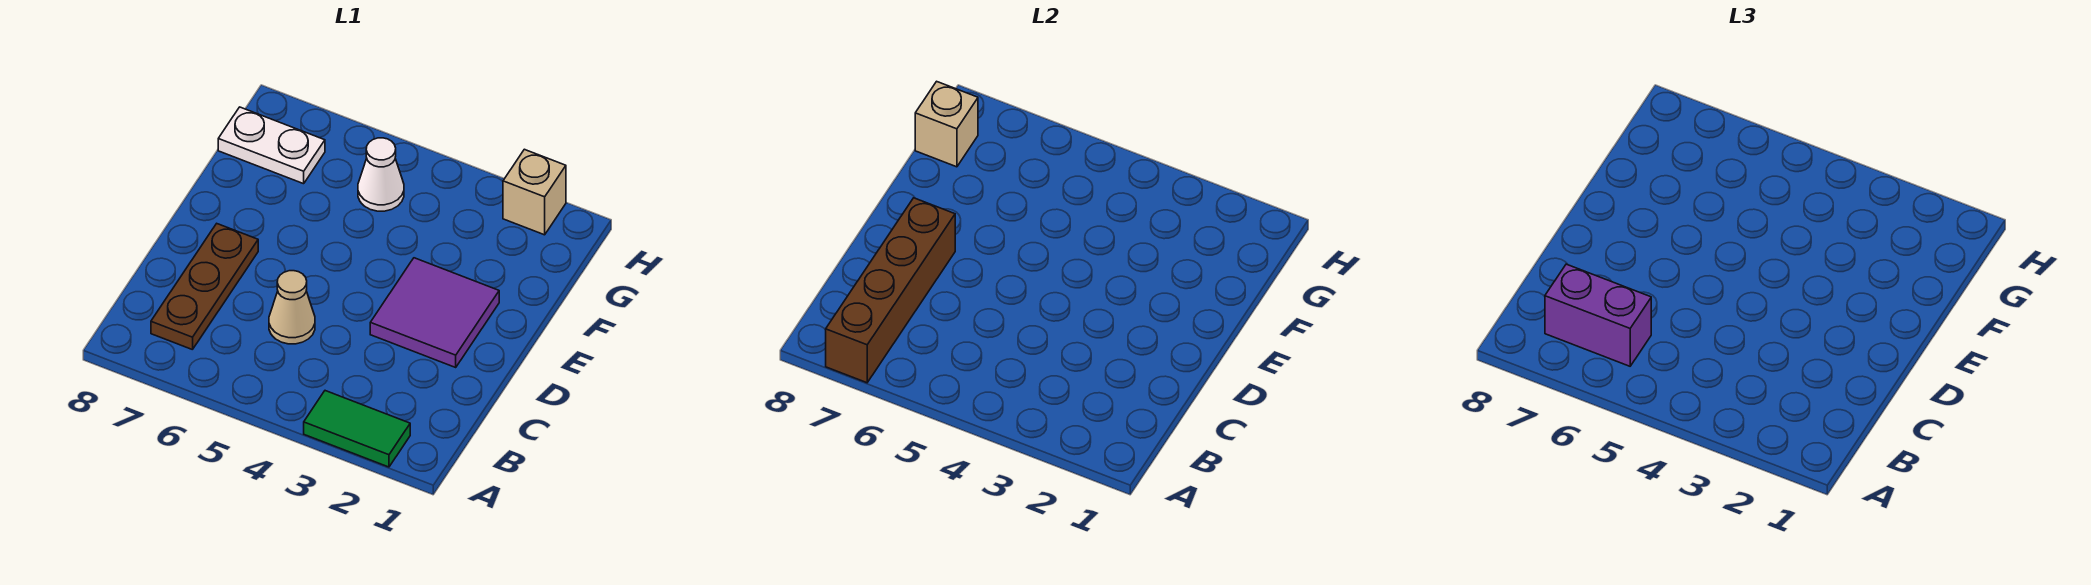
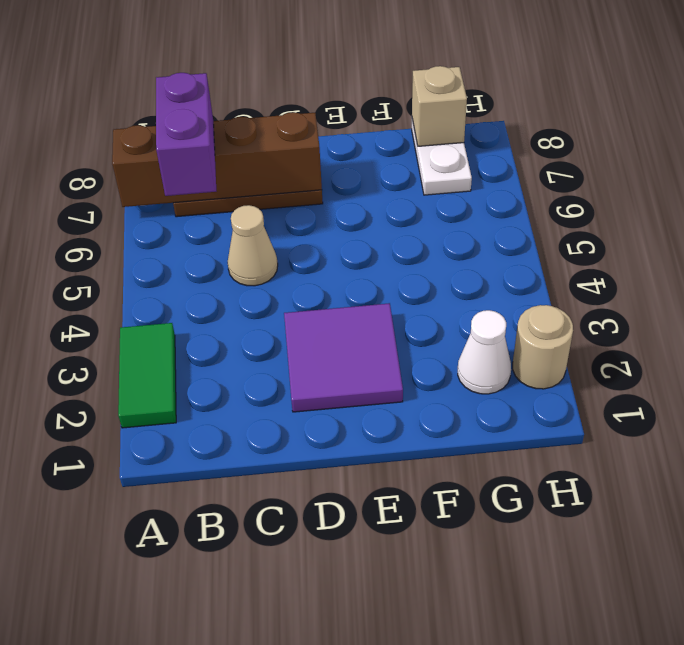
white 1x1 cone [358,138,404,211] -> white 1x1 cone moved to [458,310,511,394]
tan 1x1 brick [503,149,566,235] -> tan 1x1 round brick [513,305,573,389]

